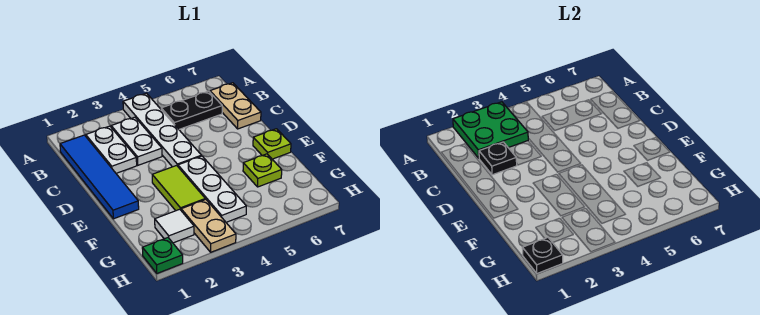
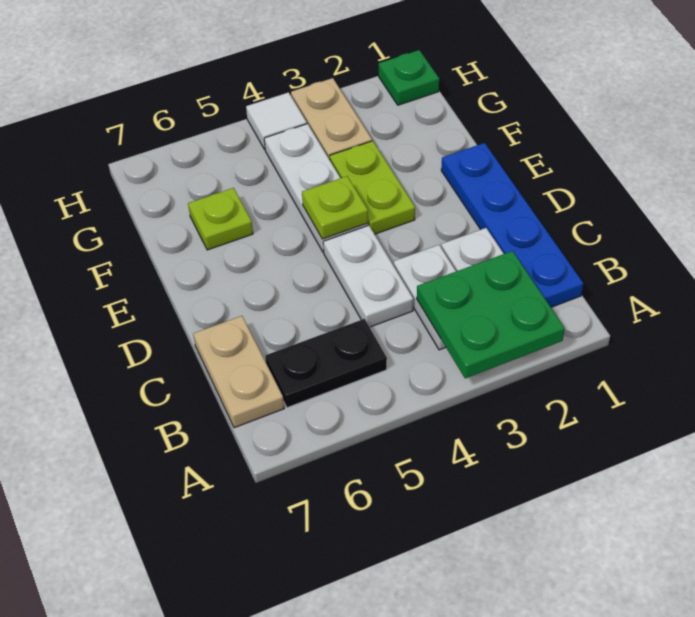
white 1x4 plate [123,93,201,167] -> white 1x2 plate [323,225,413,327]
blue 1x4 tile [60,135,139,219] -> blue 1x4 plate [441,143,583,307]
black 1x1 plate [479,142,517,175] -> none
lime 1x2 tile [152,165,205,211] -> lime 1x2 plate [330,141,415,234]
lime 1x1 plate [253,129,291,159] -> lime 1x1 plate moved to [302,176,368,239]
white 1x1 tile [155,209,194,243] -> white 1x1 tile moved to [246,92,307,149]
black 1x1 plate [522,238,563,273] -> none

